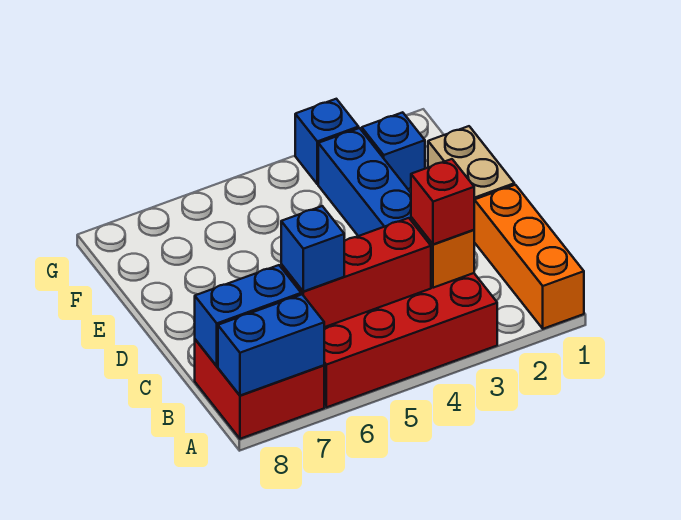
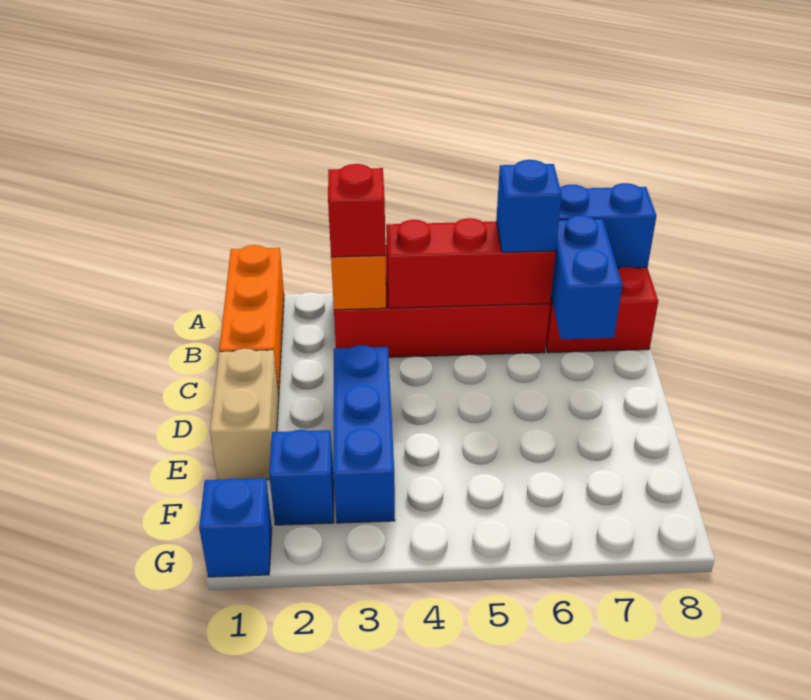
blue 1x2 brick [195,265,301,366] -> blue 1x2 brick turned to [551,215,622,339]
blue 1x1 brick [295,99,359,184] -> blue 1x1 brick moved to [199,478,272,577]

